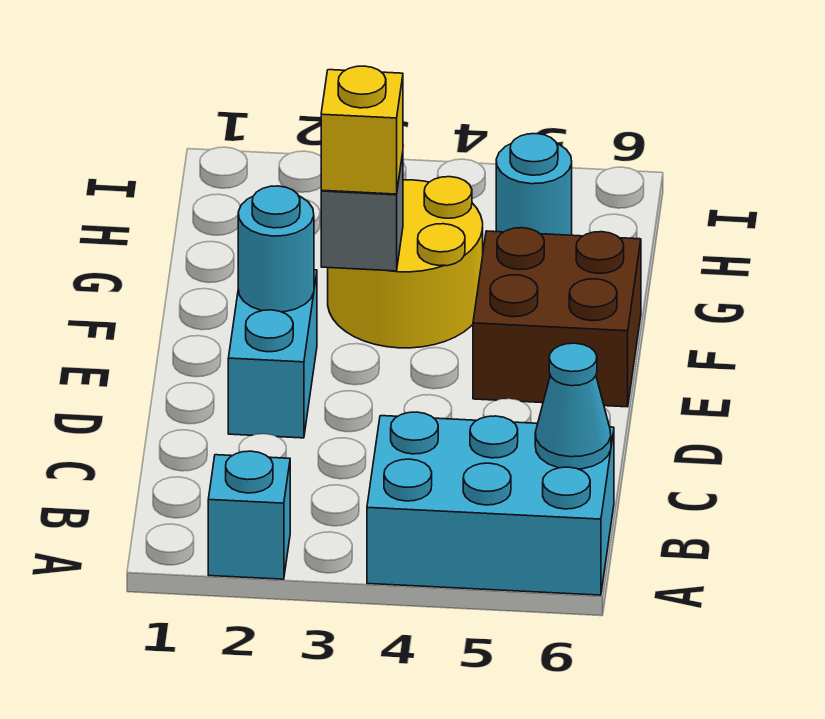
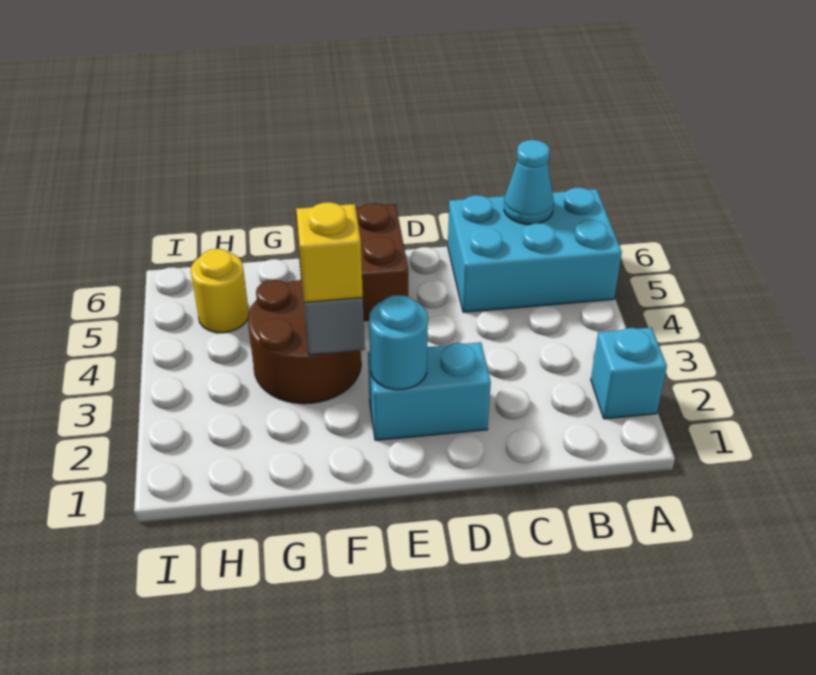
cyan 2x3 brick [367,412,614,595] -> cyan 2x3 brick turned to [448,187,622,312]
yellow 2x2 round brick [328,177,483,348] -> brown 2x2 round brick [248,280,361,404]
cyan 1x1 round brick [496,134,572,235] -> yellow 1x1 round brick [191,249,249,333]

